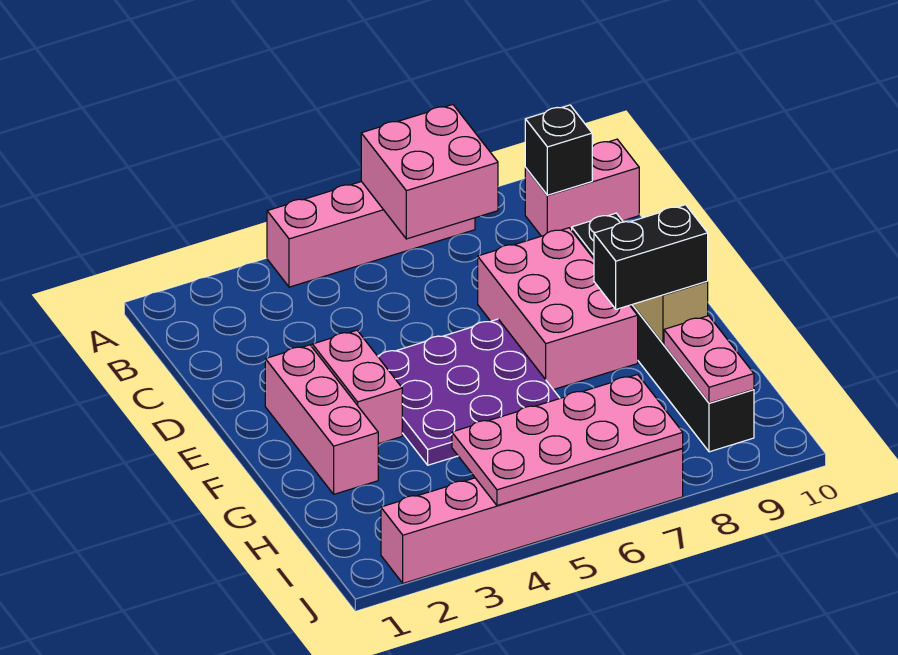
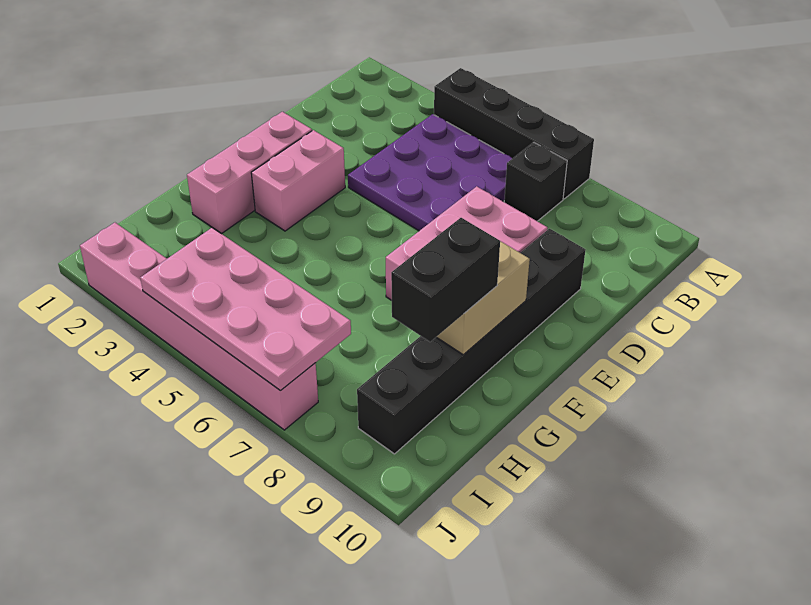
pink 1x4 brick [267,182,475,287] -> black 1x4 brick [434,68,594,199]
pink 2x2 brick [361,105,498,239] -> none
pink 1x2 brick [525,139,639,236] -> none
black 1x1 brick [525,105,592,195] -> black 1x1 brick moved to [504,142,567,221]
purple 3x3 plate [378,319,560,465] -> purple 3x3 plate moved to [348,114,512,231]
black 1x2 brick [594,205,708,309] -> black 1x2 brick turned to [391,218,500,342]
pink 1x2 plate [664,316,754,403] -> none

